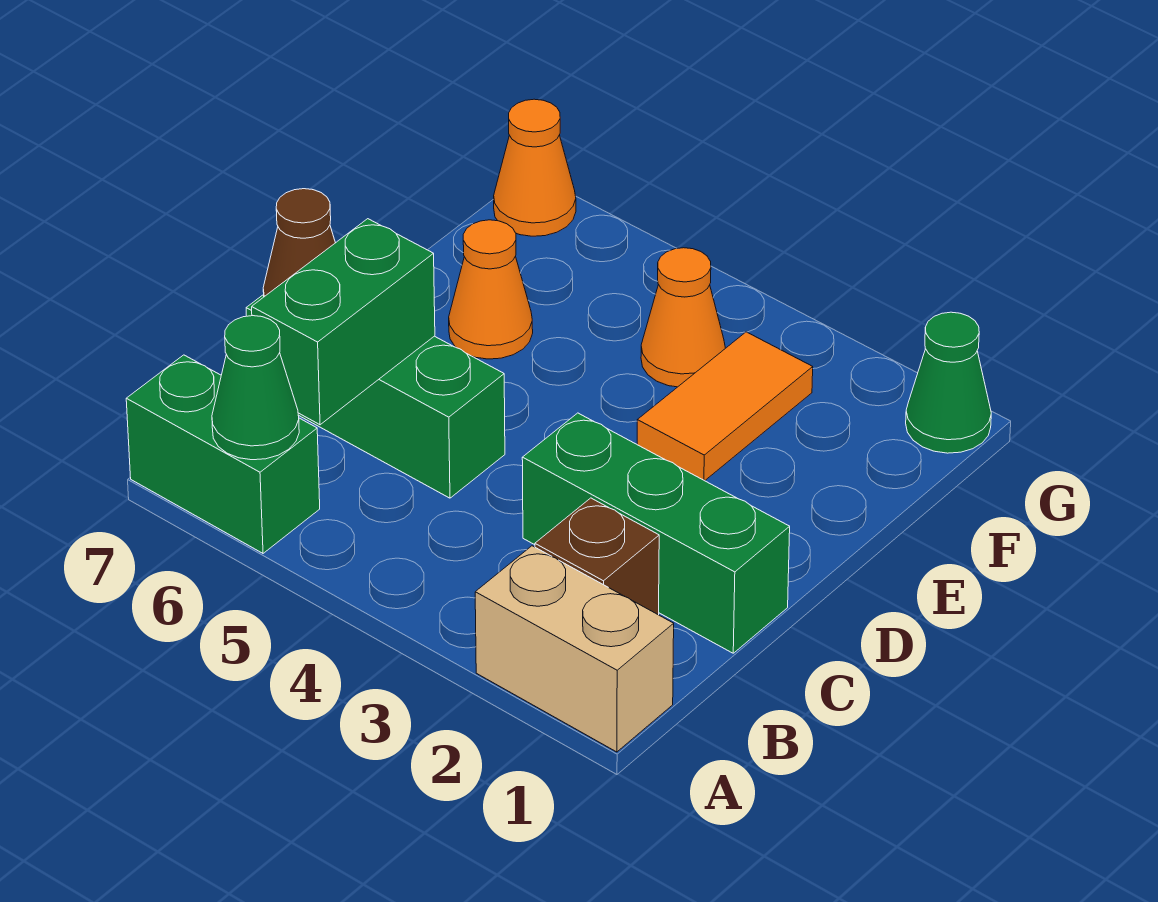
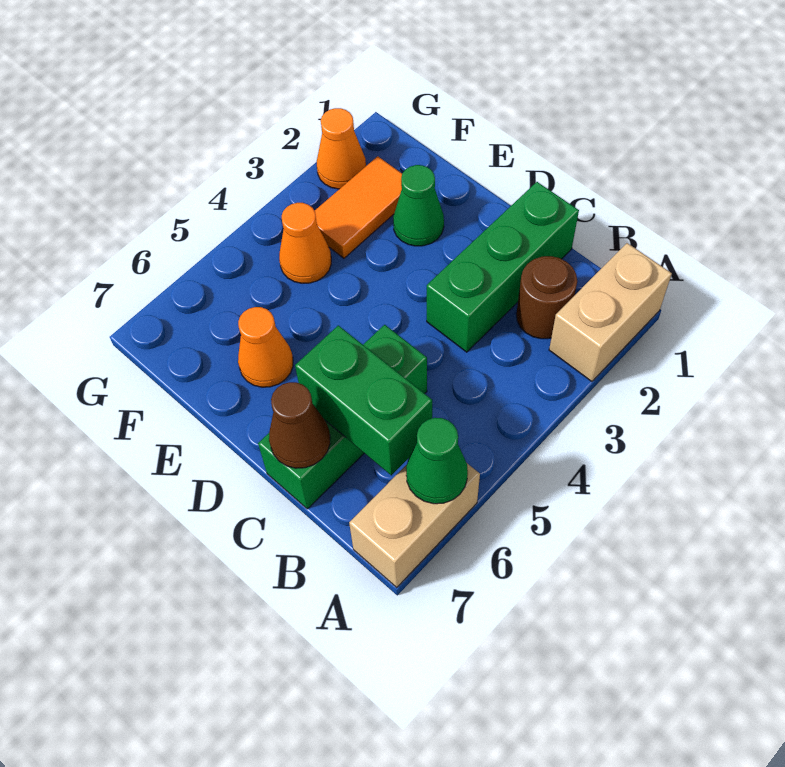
green 1x2 brick [126,355,320,553] -> tan 1x2 brick [349,464,480,587]
brown 1x1 brick [535,498,659,615] -> brown 1x1 round brick [516,256,577,339]
orange 1x2 tile [637,332,813,481] -> orange 1x2 tile turned to [314,156,402,258]
green 1x1 cone [906,312,991,453] -> green 1x1 cone moved to [393,165,444,246]
orange 1x1 cone [494,99,576,236] -> orange 1x1 cone moved to [317,108,366,189]

